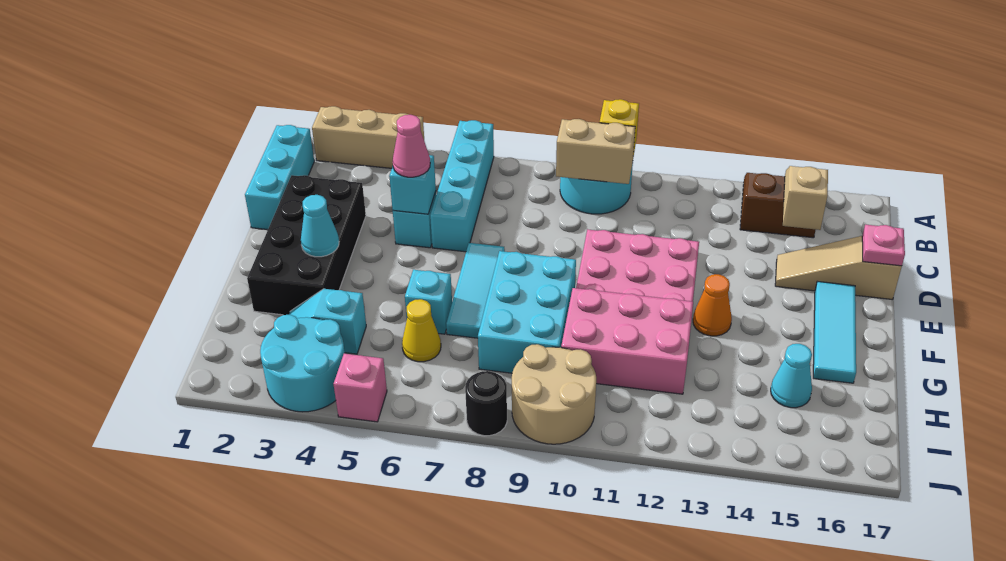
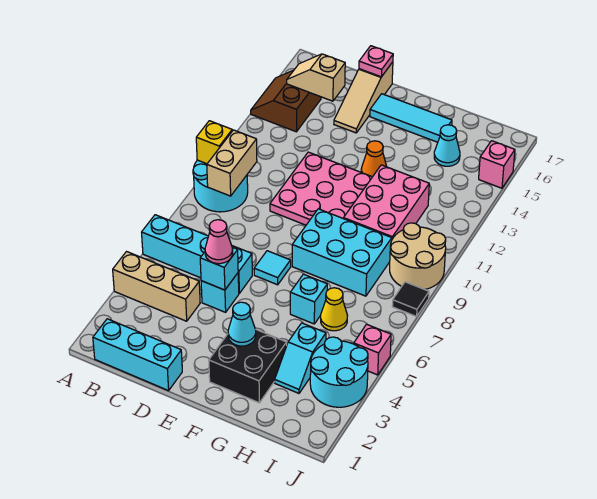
tan 1x3 brick [312,106,424,168] -> tan 1x3 brick turned to [113,252,200,321]
black 2x4 brick [247,175,366,315] -> black 2x2 brick [209,330,287,403]
cyan 1x3 tile [446,243,505,338] -> cyan 1x1 tile [254,251,291,285]
black 1x1 round brick [465,371,507,436] -> black 1x1 tile [392,282,429,316]
none -> pink 1x1 brick [479,141,515,188]

